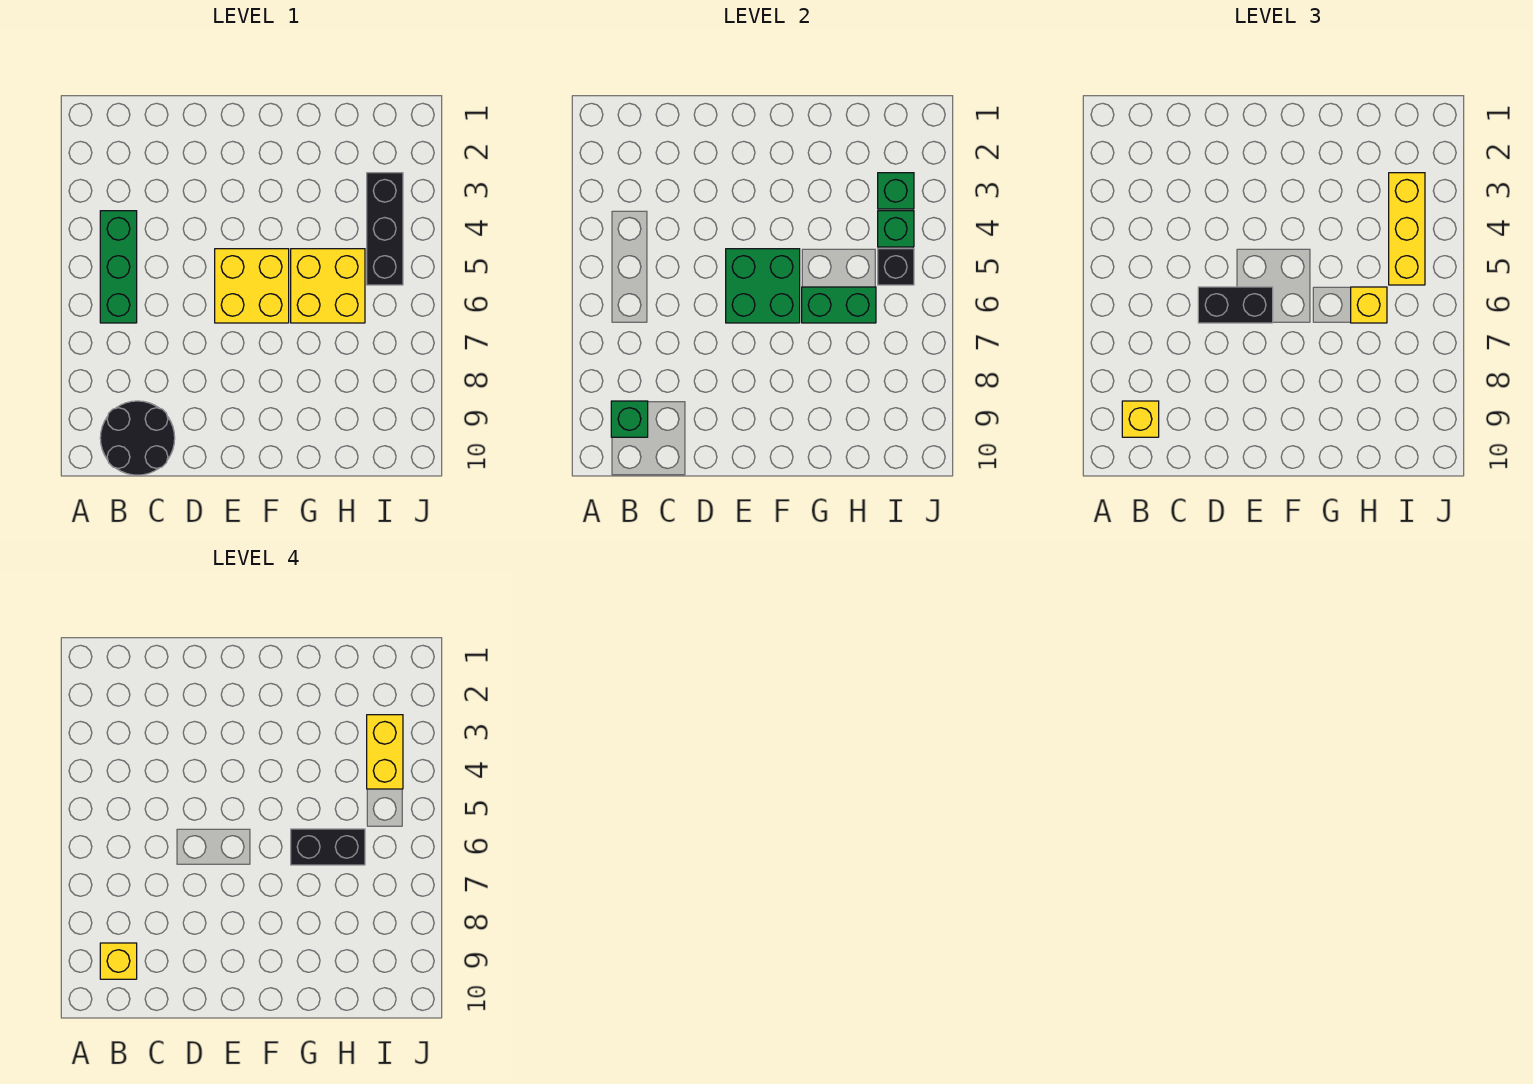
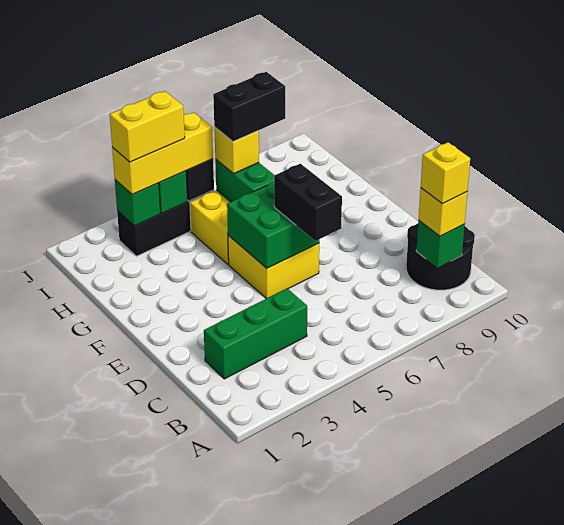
green 1x3 brick [100,211,137,323] -> green 1x3 brick moved to [204,289,307,379]
black 1x2 brick [291,829,365,865] -> black 1x2 brick turned to [213,72,285,142]

